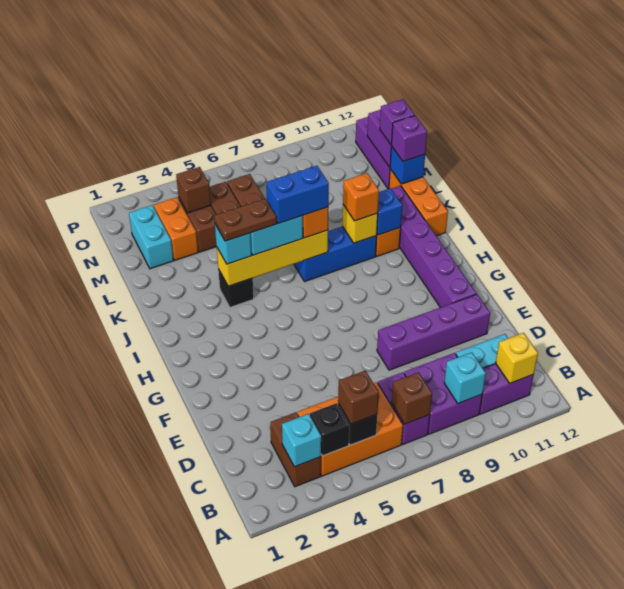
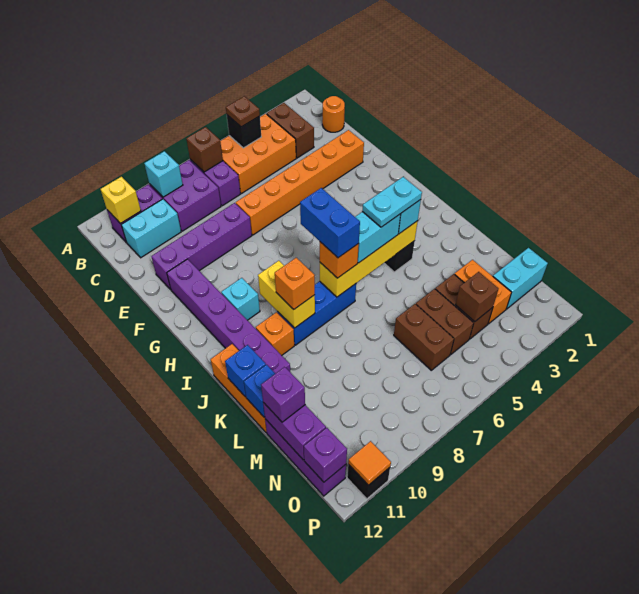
cyan 1x1 brick [282,414,321,467] -> cyan 1x1 brick moved to [221,278,260,320]
black 1x1 brick [310,403,349,456] -> black 1x1 brick moved to [347,464,390,499]
brown 1x1 brick [338,371,379,424] -> brown 1x1 plate [226,96,260,127]
none -> orange 1x1 round brick [322,96,345,132]
none -> orange 1x6 brick [236,130,364,235]
brown 1x2 plate [214,199,277,241] -> cyan 1x2 plate [362,177,422,227]
blue 1x2 brick [266,166,329,224] -> blue 1x2 brick turned to [300,188,360,258]
yellow 1x1 brick [342,205,378,243] -> yellow 1x2 brick [258,261,315,328]
blue 1x1 brick [377,188,402,235] -> blue 1x1 brick moved to [225,345,266,397]
purple 1x1 brick [392,116,427,162] -> purple 1x1 brick moved to [304,428,347,482]
cyan 1x2 brick [129,205,173,269] -> cyan 1x2 brick turned to [493,248,548,309]
none -> orange 1x1 tile [348,441,391,485]

